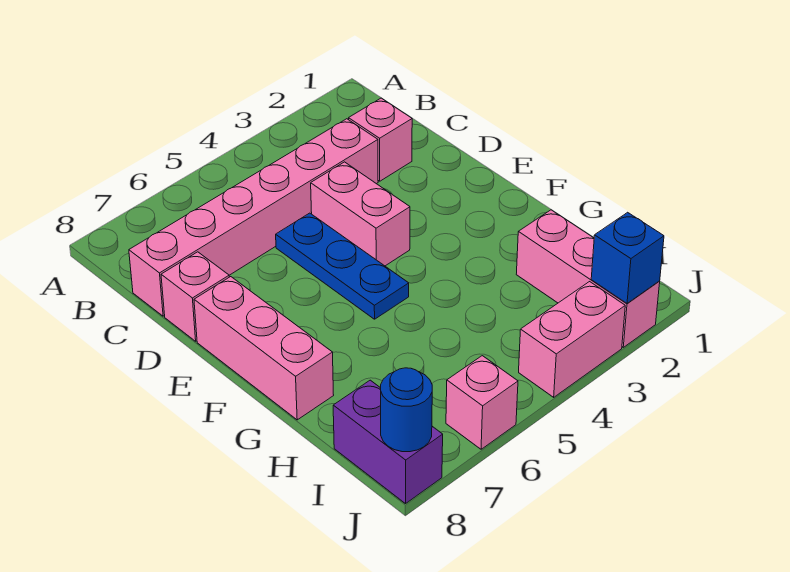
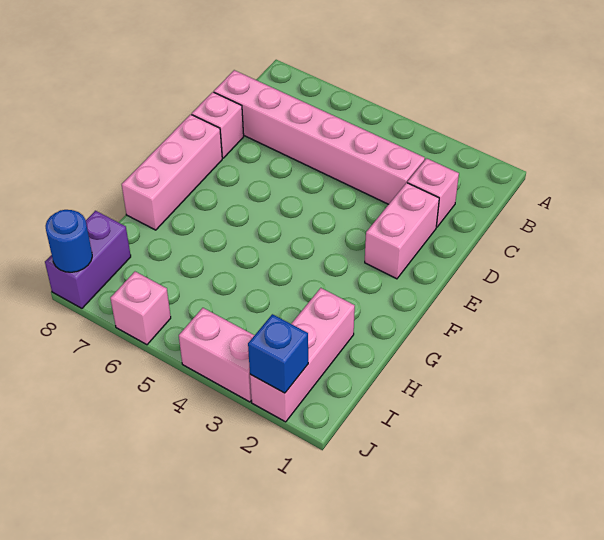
pink 1x2 brick [311,162,410,266] -> pink 1x2 brick moved to [365,183,439,279]
blue 1x3 plate [276,213,409,319] -> none

